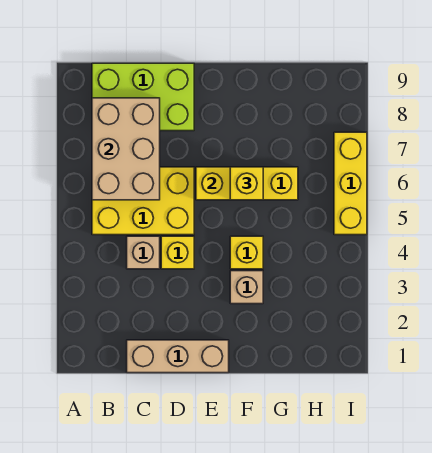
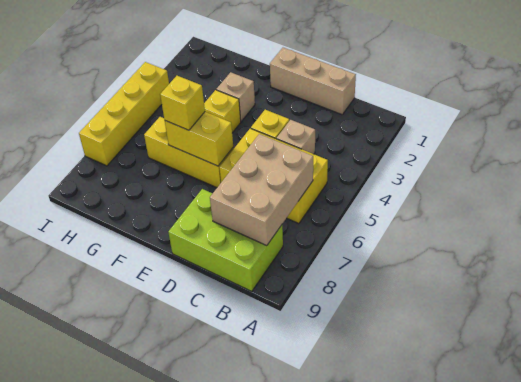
yellow 1x3 brick [334,132,367,235] -> yellow 1x4 brick [79,62,169,166]

